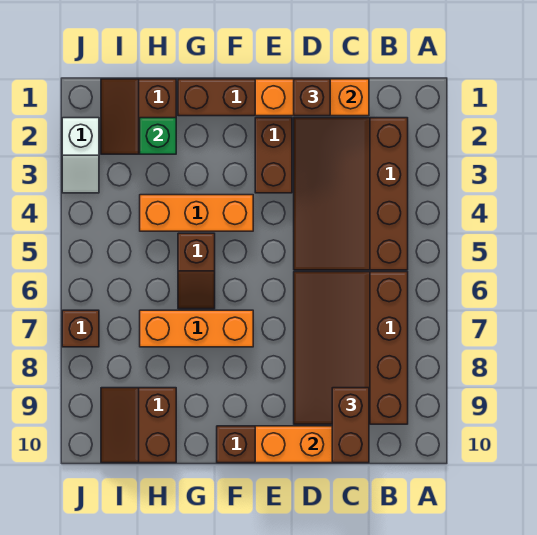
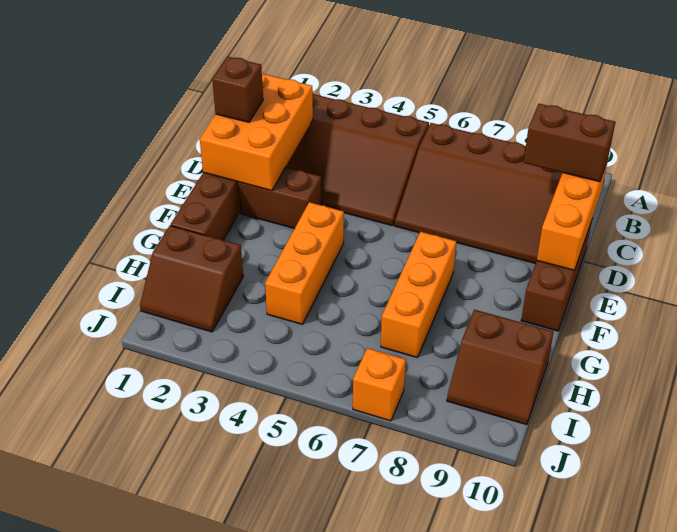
orange 1x3 brick [255,79,369,116] -> orange 2x3 brick [200,73,313,191]
brown 1x2 slope [178,233,215,309] -> none
green 1x1 brick [140,118,176,154] -> none
white 1x2 slope [62,118,99,193] -> none
brown 1x1 brick [62,310,99,347] -> orange 1x1 brick [353,348,406,421]

